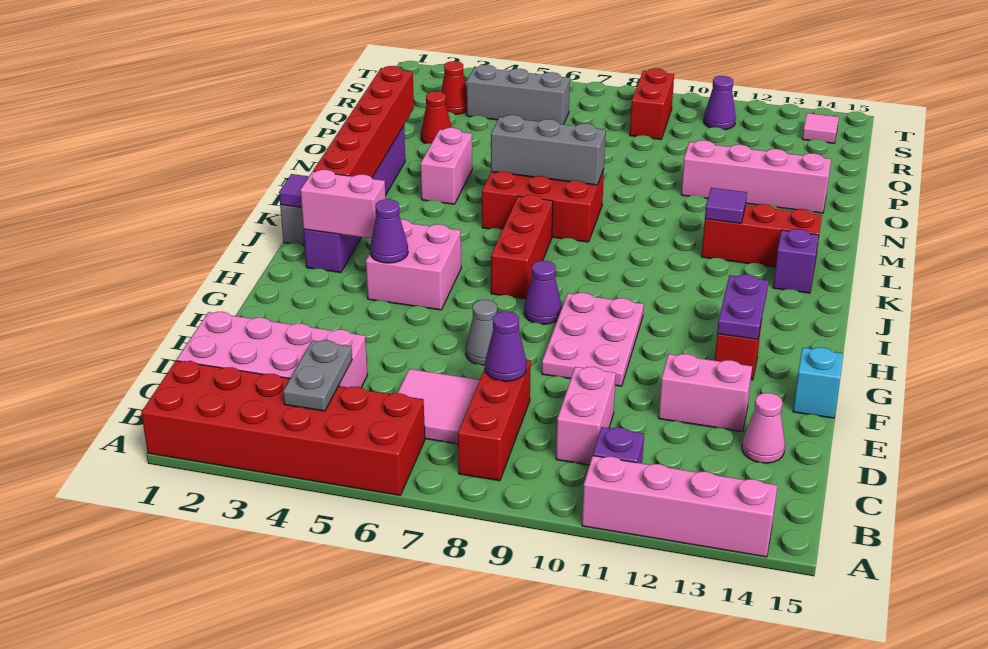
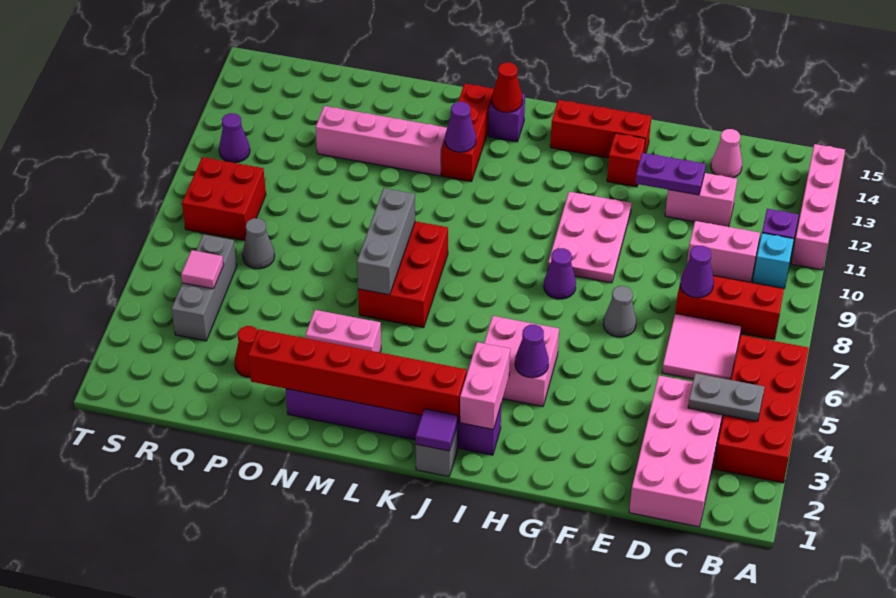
red 2x6 brick [141,361,425,495] -> red 2x4 brick [714,335,809,483]
pink 1x2 brick [659,354,752,431] -> pink 1x2 brick turned to [665,173,737,227]
pink 2x3 plate [542,293,644,386] -> pink 2x3 plate turned to [548,192,632,283]
cyan 1x1 brick [793,348,844,418] -> cyan 1x1 brick moved to [753,233,794,289]
purple 1x2 plate [717,275,768,340] -> purple 1x2 plate moved to [635,153,706,195]
red 1x3 brick [491,195,553,299] -> red 1x3 brick moved to [550,100,651,158]
purple 1x1 tile [705,188,747,223] -> purple 1x1 cone [445,102,476,152]
pink 1x4 brick [681,140,831,213] -> pink 1x4 brick turned to [316,106,447,176]
none -> grey 1x1 cone [242,218,275,269]
red 1x1 cone [441,61,467,114] -> red 1x1 cone moved to [492,62,522,112]
red 1x2 brick [630,68,674,139] -> red 2x2 brick [182,157,266,241]
pink 1x1 tile [802,113,839,143] -> pink 1x1 tile moved to [181,250,224,289]

